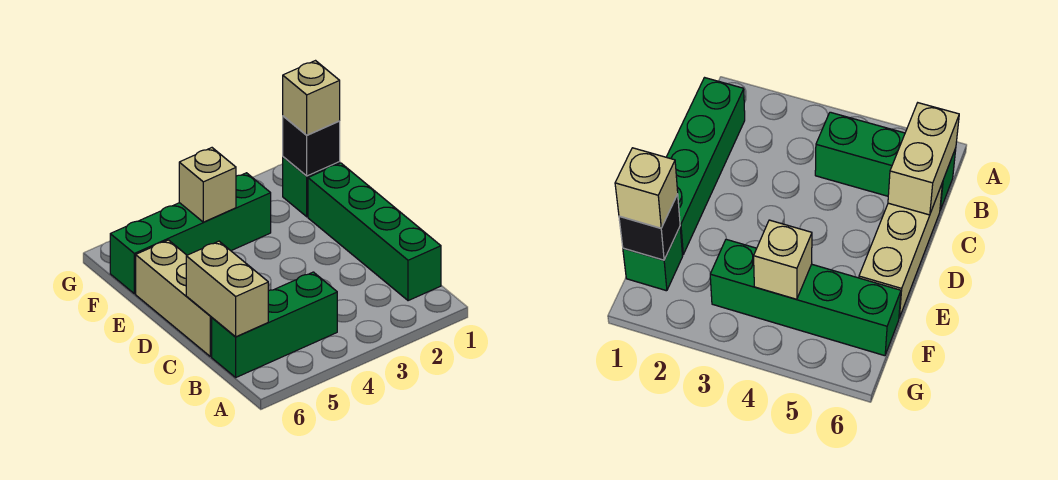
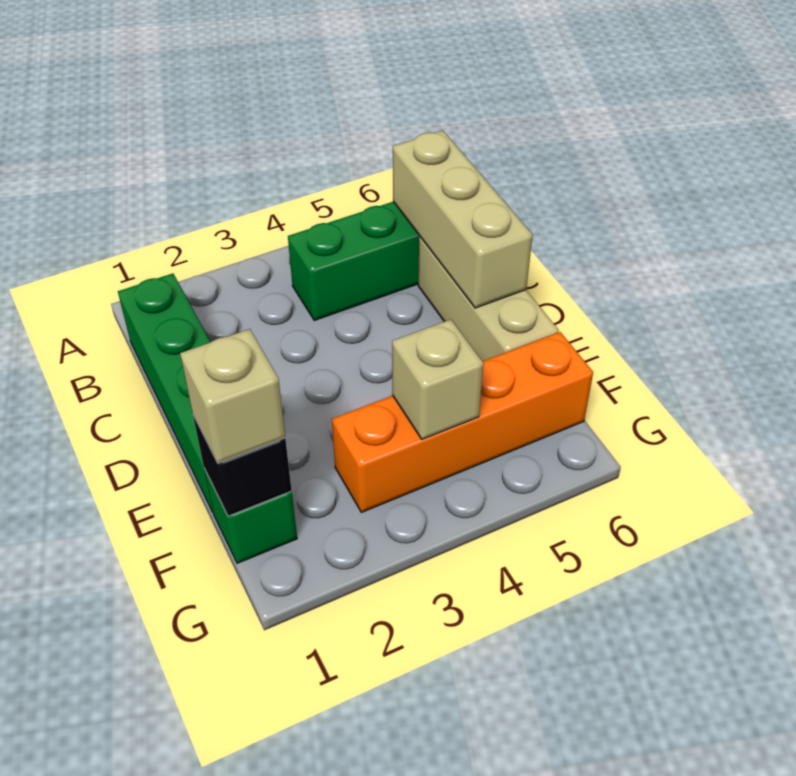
tan 1x2 brick [186,241,268,337] -> tan 1x3 brick [393,131,533,308]
green 1x4 brick [110,173,271,294] -> orange 1x4 brick [332,332,593,512]

